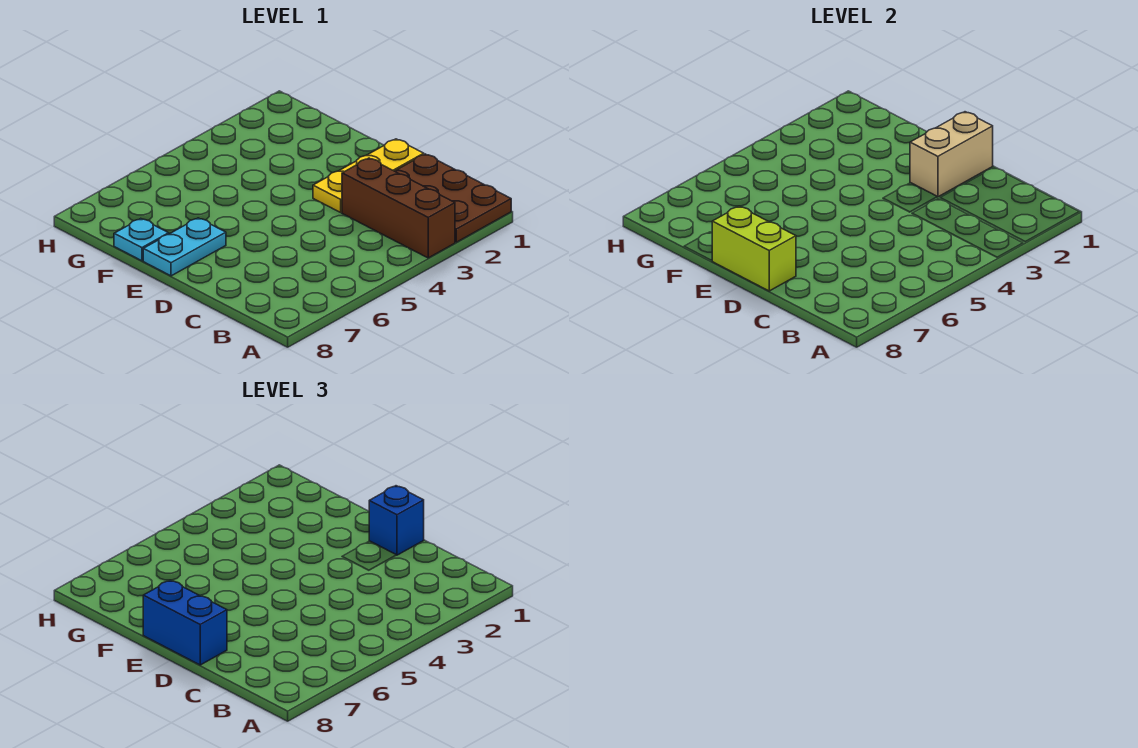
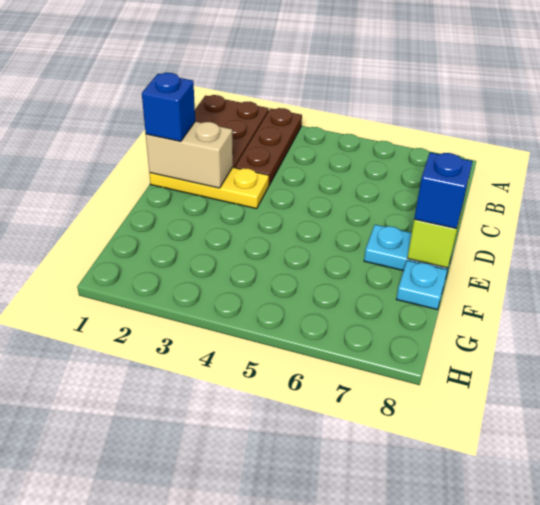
brown 1x3 brick [342,158,455,258] -> brown 1x3 plate [235,108,302,185]
blue 1x2 brick [143,580,227,665] -> blue 1x1 brick [414,152,473,229]

